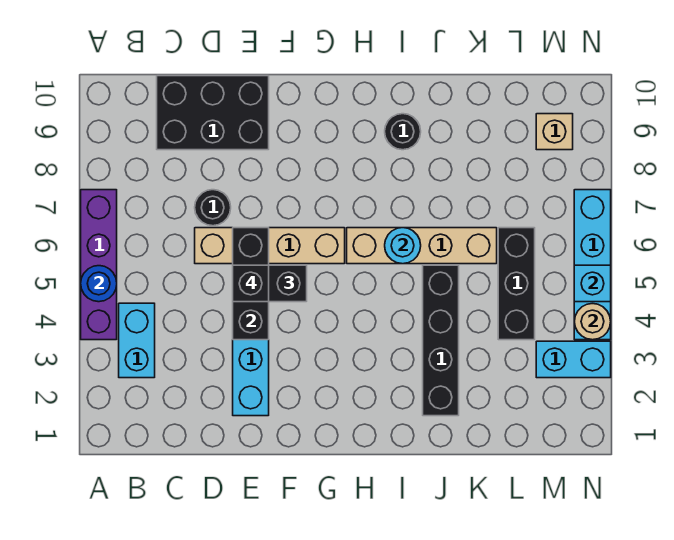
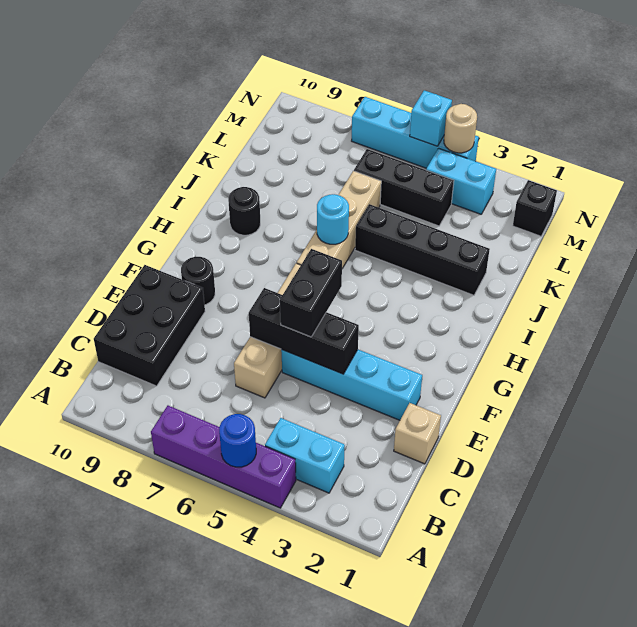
black 1x1 round brick [195,190,231,226] -> black 1x1 round brick moved to [181,257,215,305]
black 1x1 brick [233,265,269,302] -> black 1x1 brick moved to [513,180,557,236]
cyan 1x2 brick [536,341,611,378] -> cyan 1x2 brick turned to [426,148,496,214]
tan 1x1 brick [536,114,573,150] -> tan 1x1 brick moved to [394,403,441,464]

